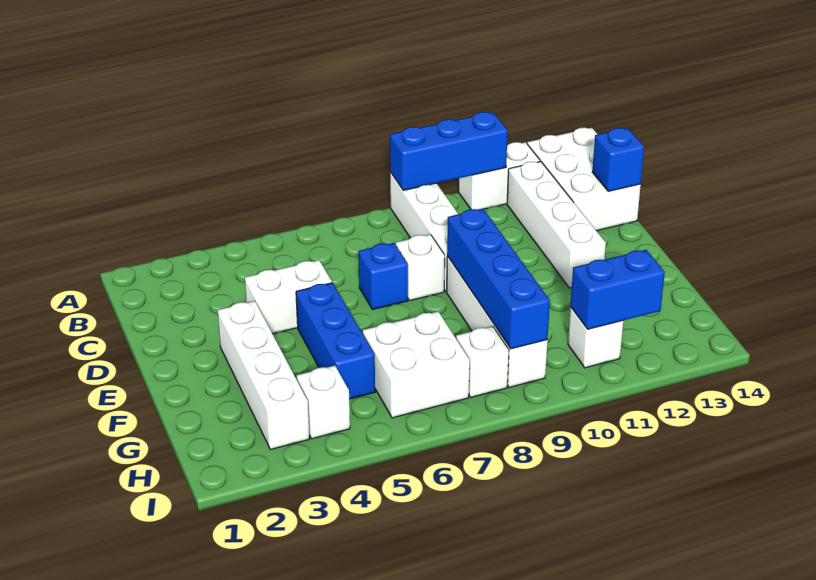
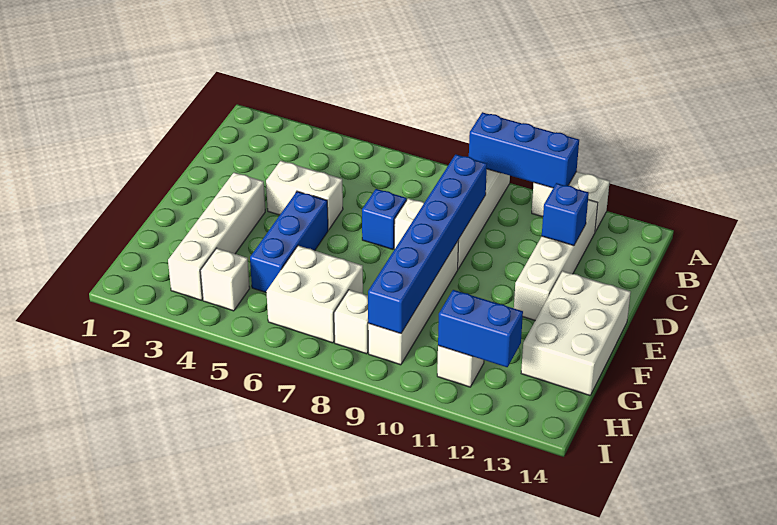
white 2x3 brick [527,128,641,231] -> white 2x3 brick moved to [521,271,631,395]
blue 1x1 brick [592,128,644,192] -> blue 1x1 brick moved to [542,183,589,246]
blue 1x4 brick [447,209,550,349] -> blue 1x6 brick [368,154,487,334]

